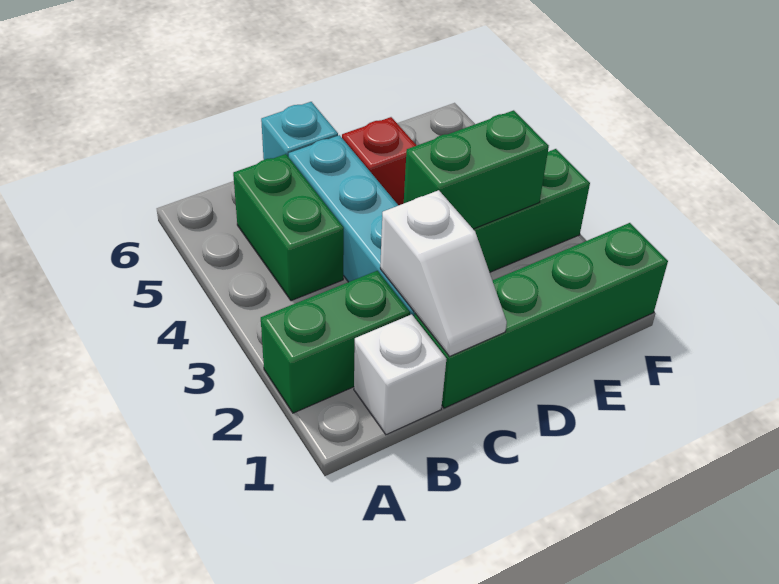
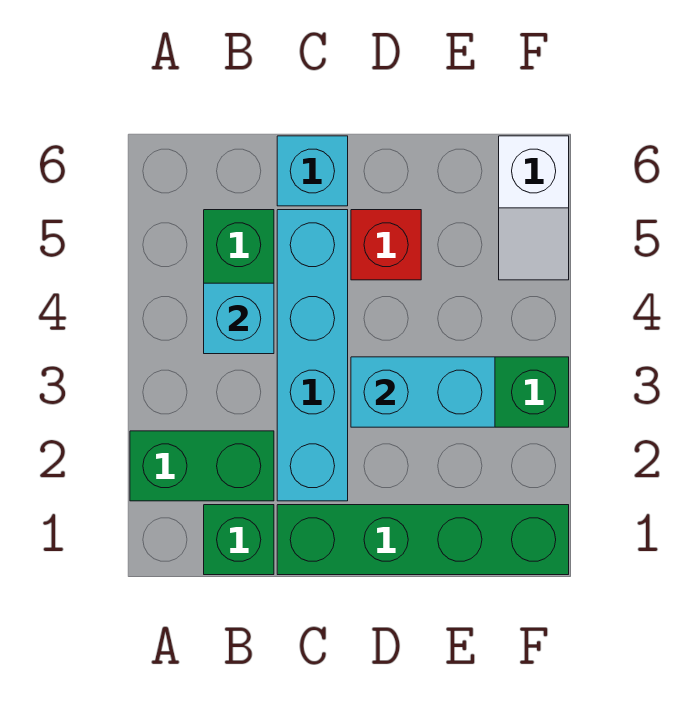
white 1x1 brick [354,314,446,435] -> green 1x1 brick [204,505,274,575]
none -> cyan 1x1 brick [204,283,274,354]
white 1x2 slope [380,190,507,356] -> white 1x2 slope moved to [499,136,569,280]
green 1x2 brick [404,110,549,229] -> cyan 1x2 brick [351,357,495,427]

